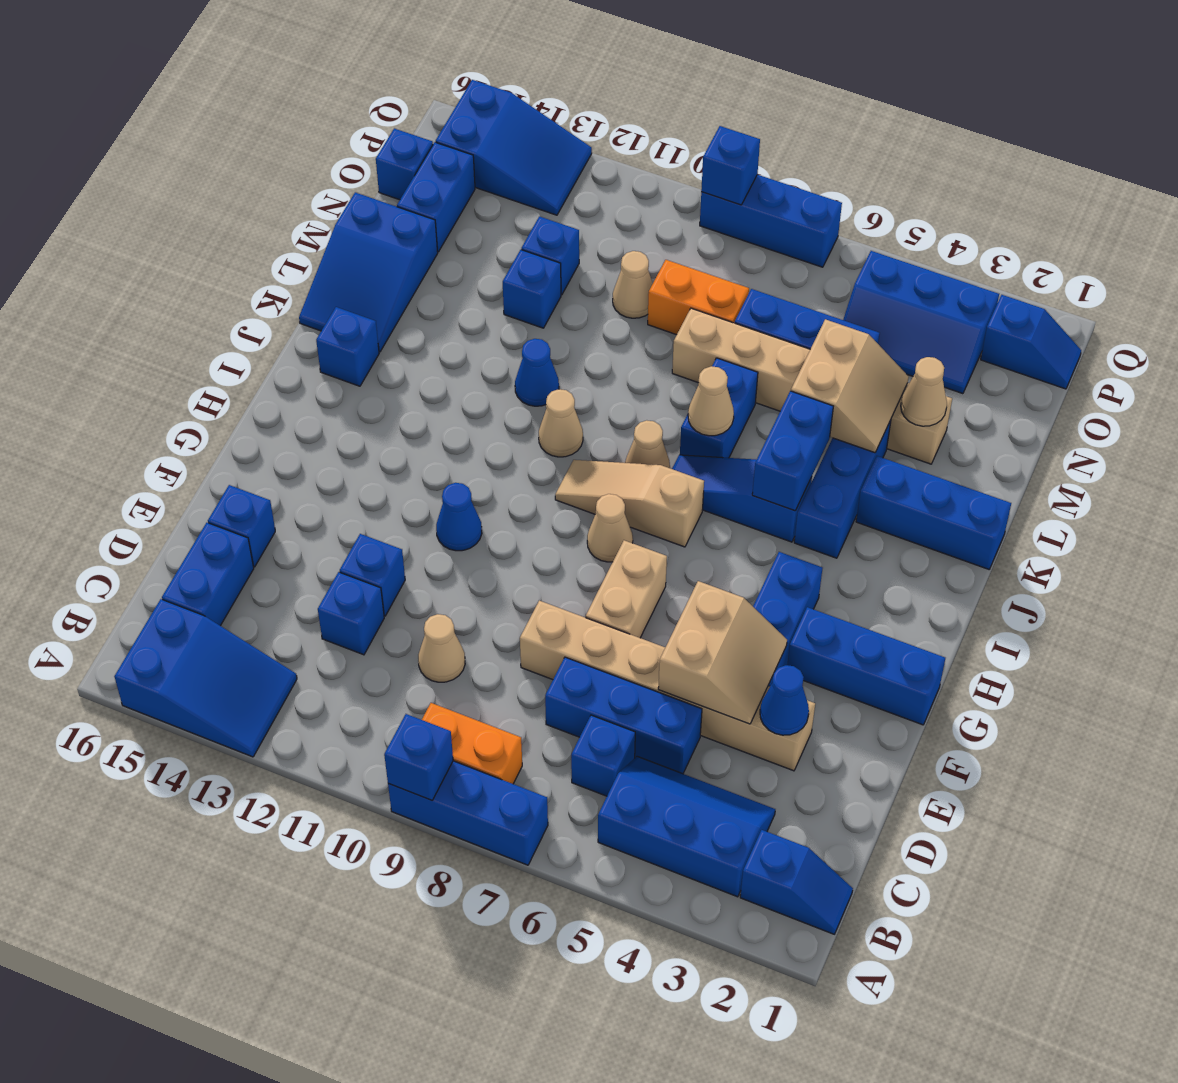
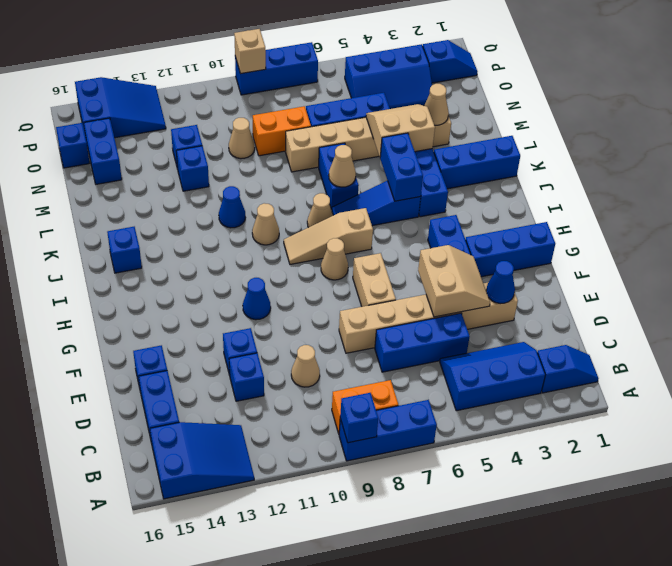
blue 1x1 brick [571,715,635,796] -> none
blue 2x3 slope [299,192,438,352] -> none
tan 2x2 slope [791,319,909,453] -> tan 2x2 slope turned to [366,104,435,157]
blue 1x1 brick [701,126,760,205] -> tan 1x1 brick [234,29,266,74]

